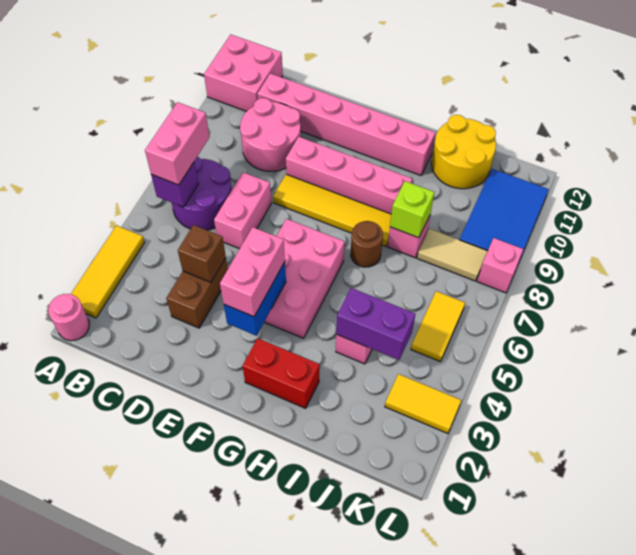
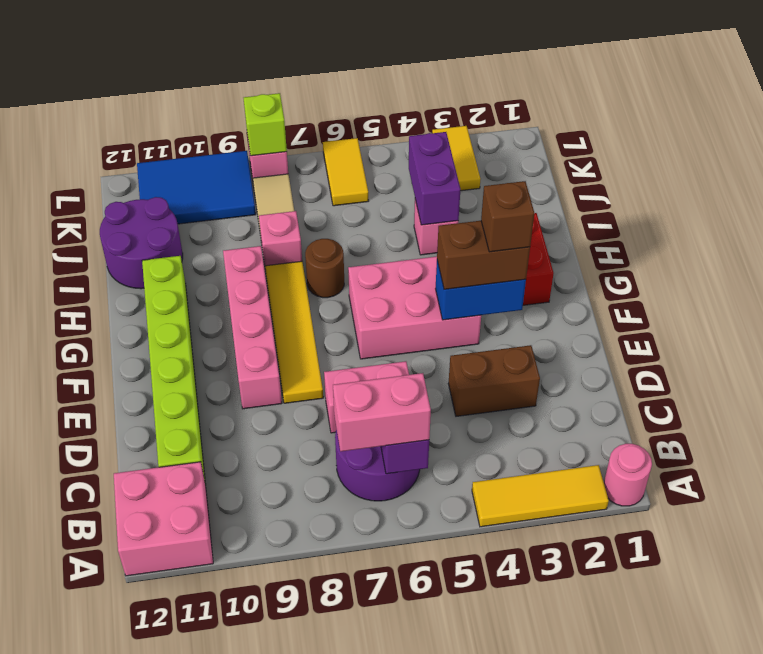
pink 2x2 round brick [240,98,301,171] -> none
pink 1x6 brick [257,73,435,175] -> lime 1x6 brick [142,256,206,486]
brown 1x1 brick [178,225,226,282] -> brown 1x1 brick moved to [481,181,534,252]
pink 1x2 brick [220,227,285,317] -> brown 1x2 brick [437,221,530,289]
lime 1x1 brick [390,181,434,238] -> lime 1x1 brick moved to [244,93,287,156]
yellow 2x2 round brick [431,115,496,189] -> purple 2x2 round brick [100,197,183,289]
yellow 1x2 tile [411,291,465,362] -> yellow 1x2 tile turned to [323,138,369,206]

